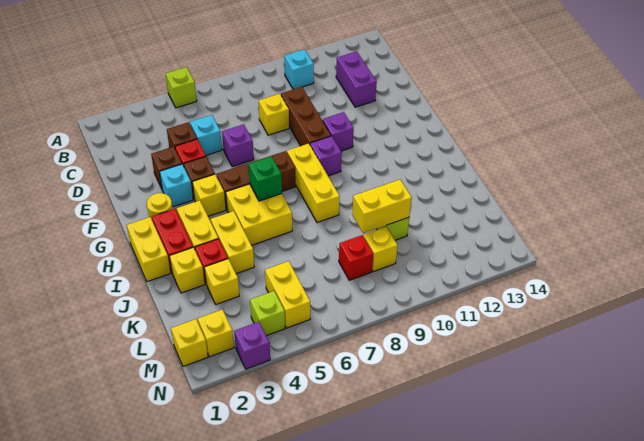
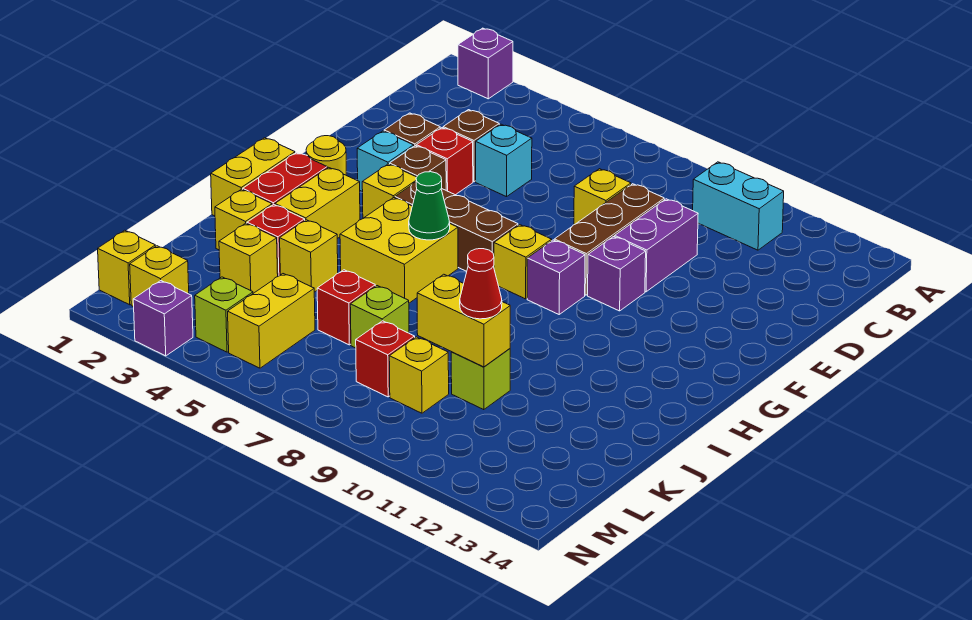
lime 1x1 brick [166,67,197,108] -> lime 1x1 brick moved to [350,286,409,348]
cyan 1x1 brick [284,49,314,89] -> cyan 1x2 brick [693,162,784,250]
purple 1x2 brick [336,51,377,107] -> purple 1x2 brick moved to [615,199,698,292]
purple 1x1 brick [222,124,254,167] -> purple 1x1 brick moved to [458,28,513,99]
yellow 1x3 brick [287,144,340,223] -> yellow 1x1 brick [494,225,552,299]
green 1x1 brick [248,156,282,201] -> green 1x1 cone [409,172,450,240]
yellow 1x2 brick [211,211,254,274] -> yellow 1x1 brick [280,220,338,292]
none -> red 1x1 brick [317,270,375,345]
none -> red 1x1 cone [460,249,502,319]

